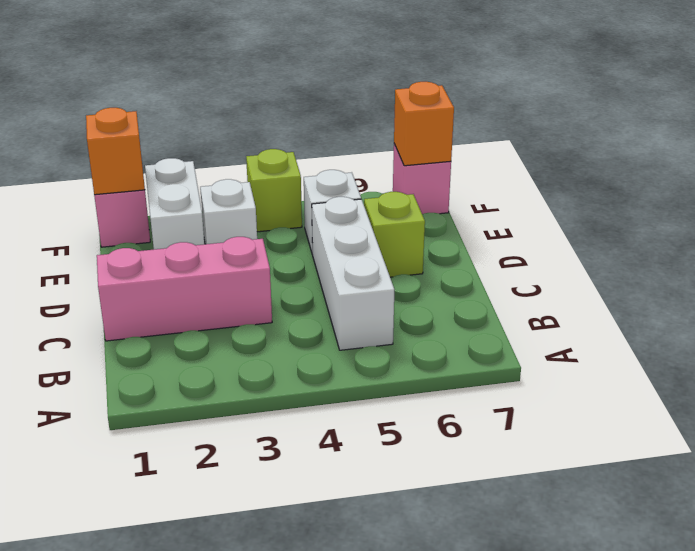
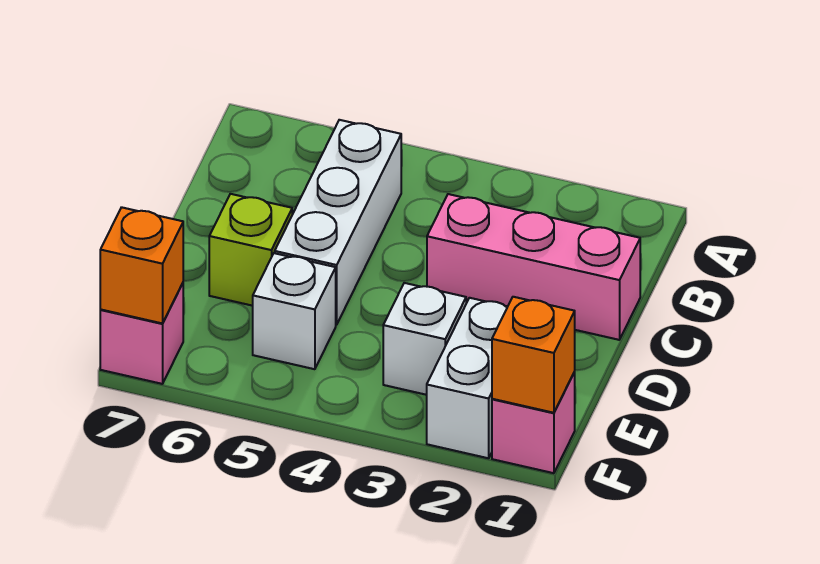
lime 1x1 brick [246,149,302,232] -> none

